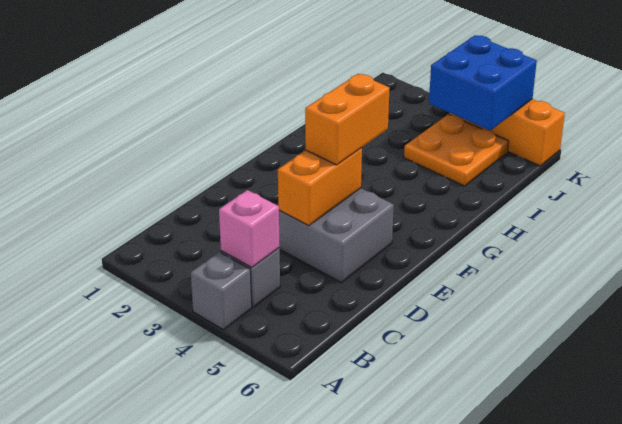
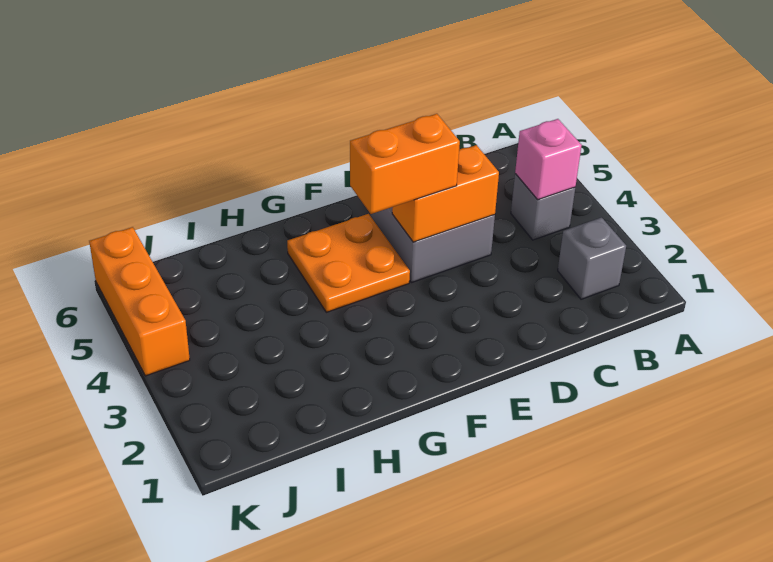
grey 1x1 brick [191,252,252,330] -> grey 1x1 brick moved to [558,218,626,299]
orange 2x2 plate [404,114,509,186] -> orange 2x2 plate moved to [287,214,410,312]
blue 2x2 brick [429,35,537,130] -> none

